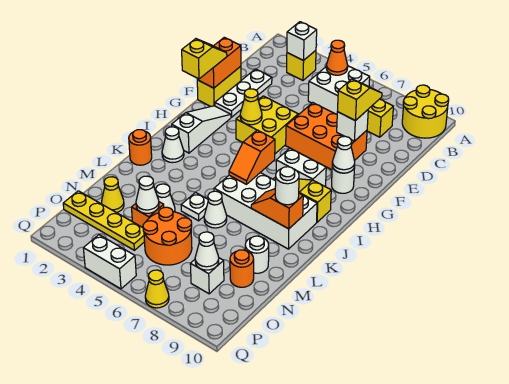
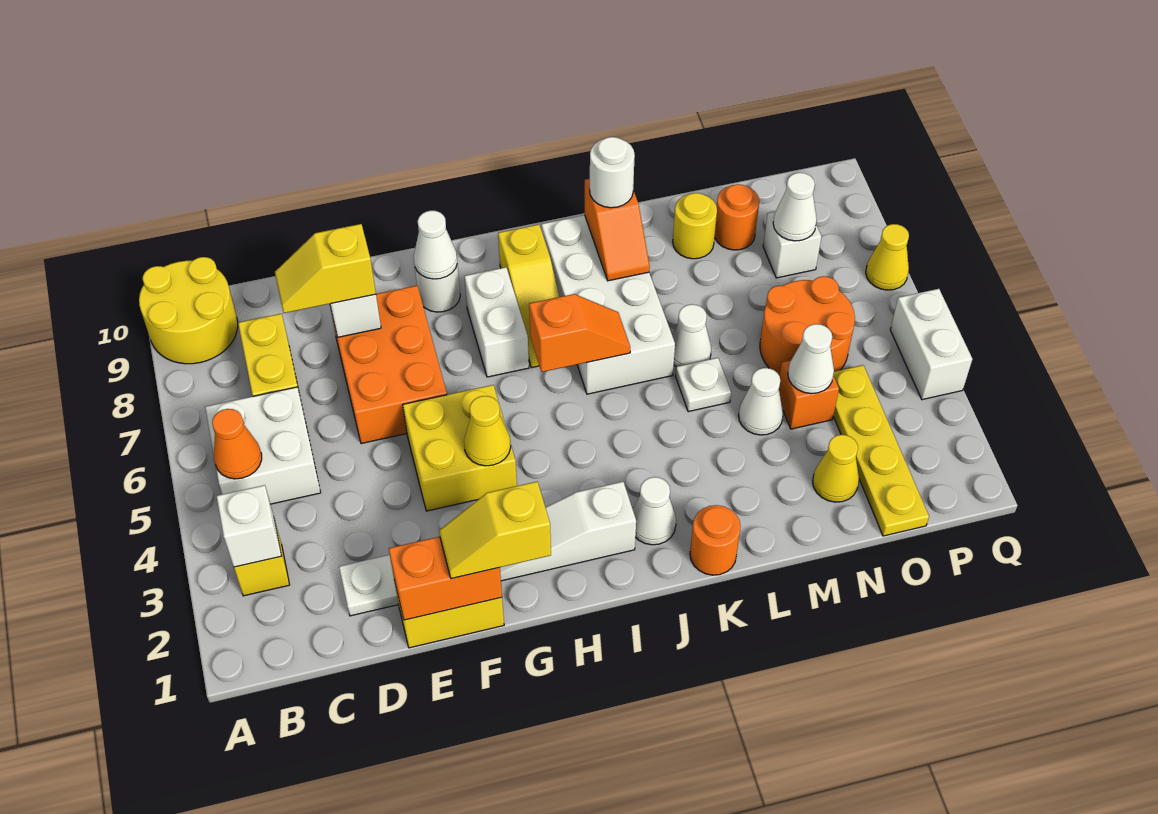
white 1x1 round brick [245,236,269,273] -> yellow 1x1 round brick [673,193,717,259]

